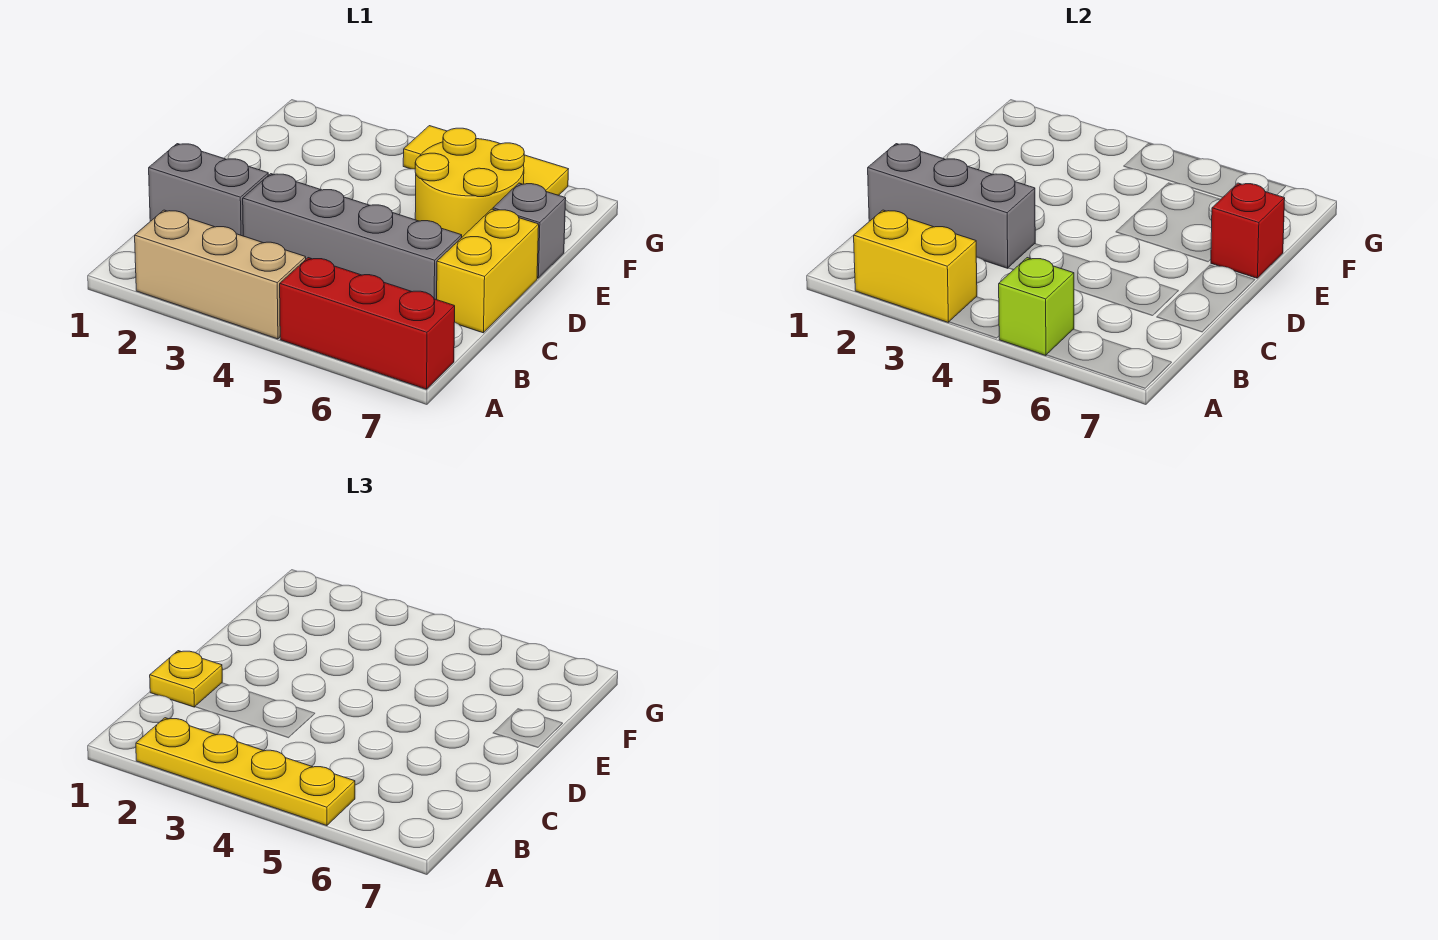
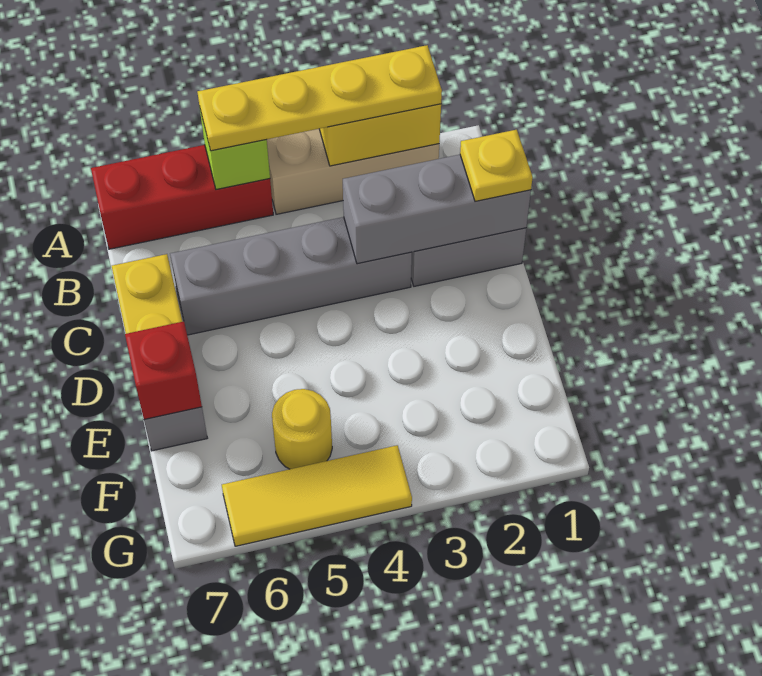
yellow 2x2 round brick [415,128,524,237] -> yellow 1x1 round brick [272,389,332,469]

